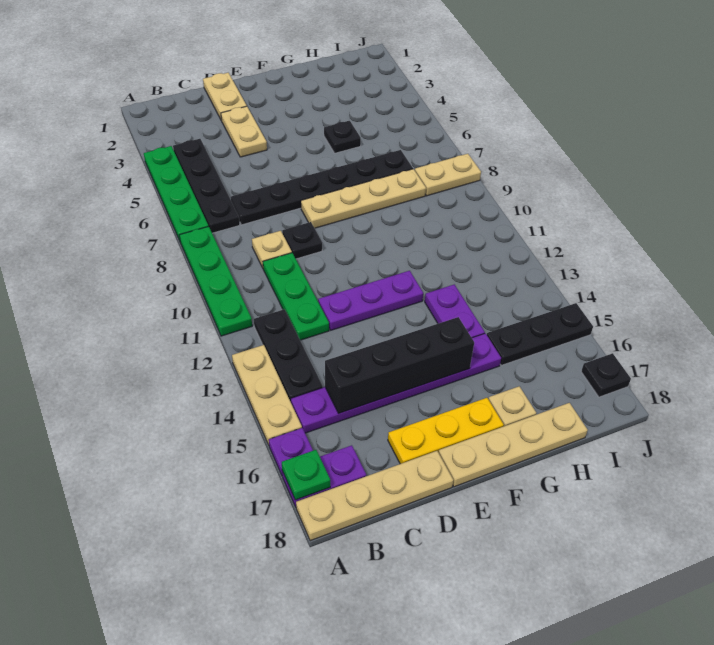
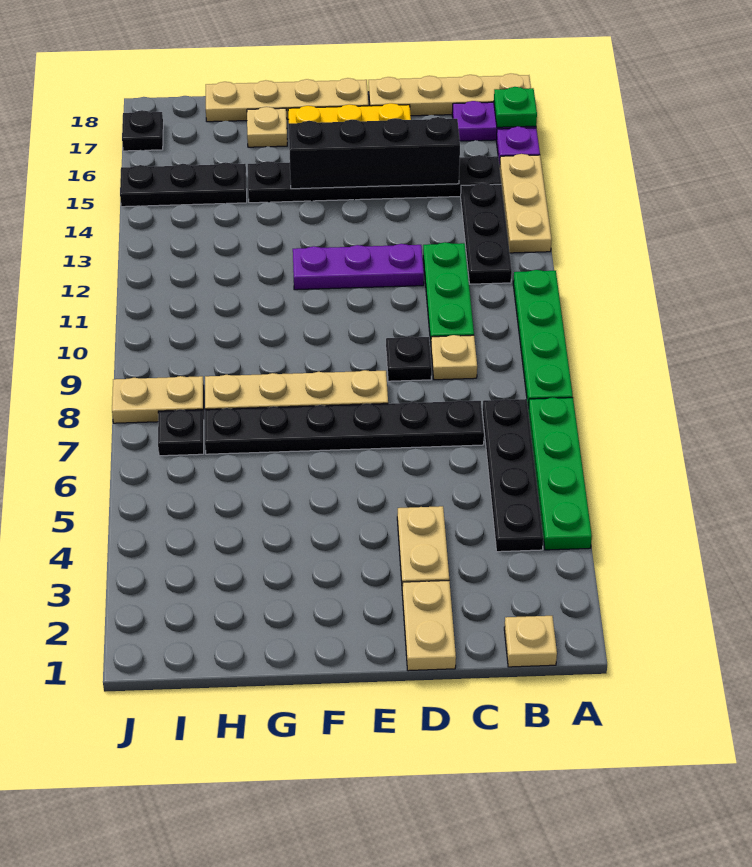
none -> tan 1x1 plate [504,616,557,667]
purple 1x6 plate [291,333,501,433] -> black 1x6 plate [248,155,501,203]
black 1x1 plate [324,121,361,153] -> black 1x1 plate moved to [158,410,204,456]
purple 1x2 plate [425,285,485,338] -> none

